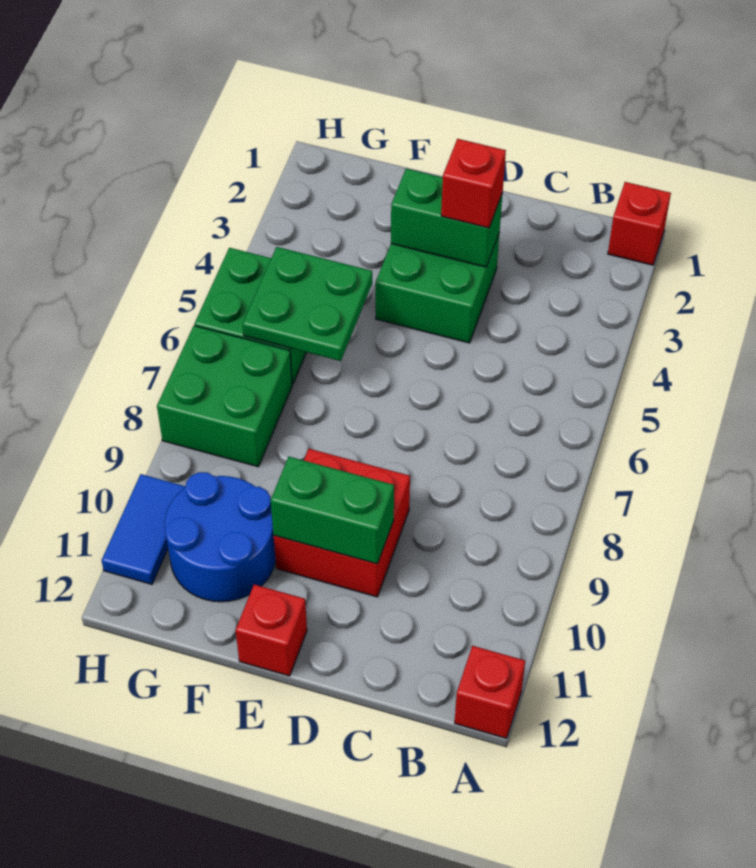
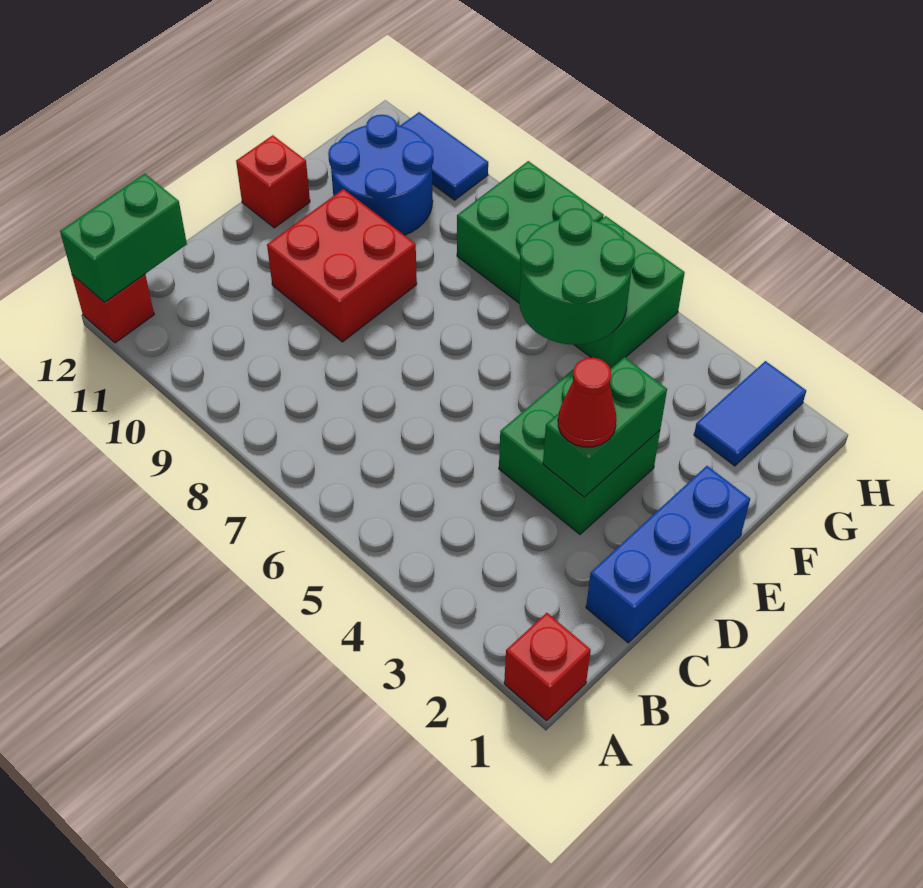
none -> blue 1x3 brick [586,466,750,643]
red 1x1 brick [441,139,506,228] -> red 1x1 cone [558,358,616,447]
green 1x2 brick [271,457,394,564] -> green 1x2 brick moved to [60,174,187,302]
green 2x2 plate [243,247,372,361] -> green 2x2 round brick [519,208,635,345]
none -> blue 1x2 tile [694,361,806,466]

